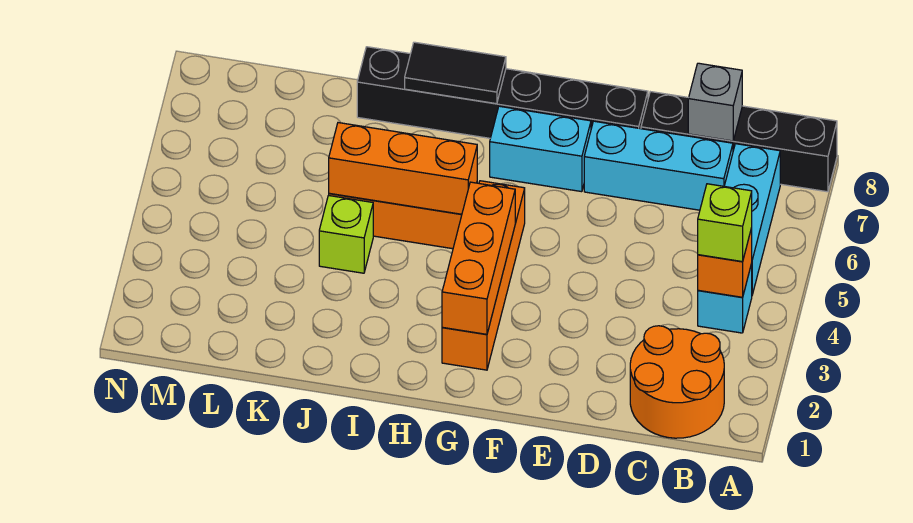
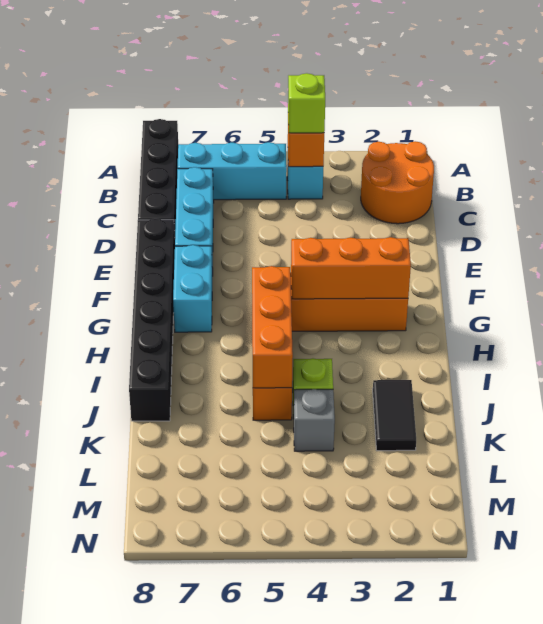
grey 1x1 brick [688,63,742,141] -> grey 1x1 brick moved to [294,389,335,451]
black 1x2 tile [405,42,506,104] -> black 1x2 tile moved to [373,380,416,451]

